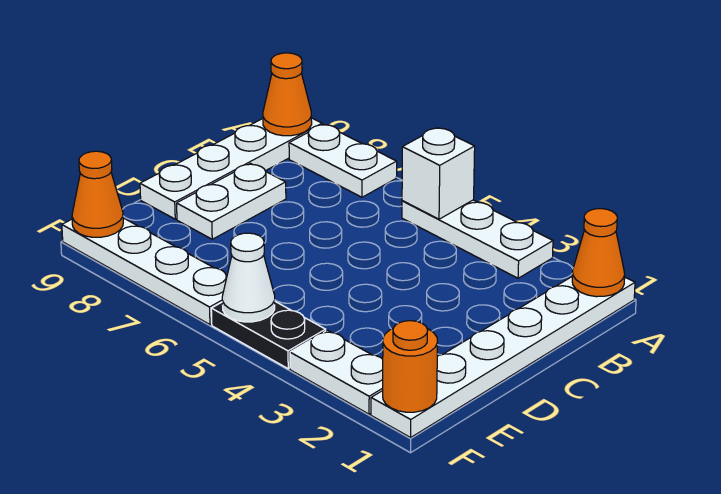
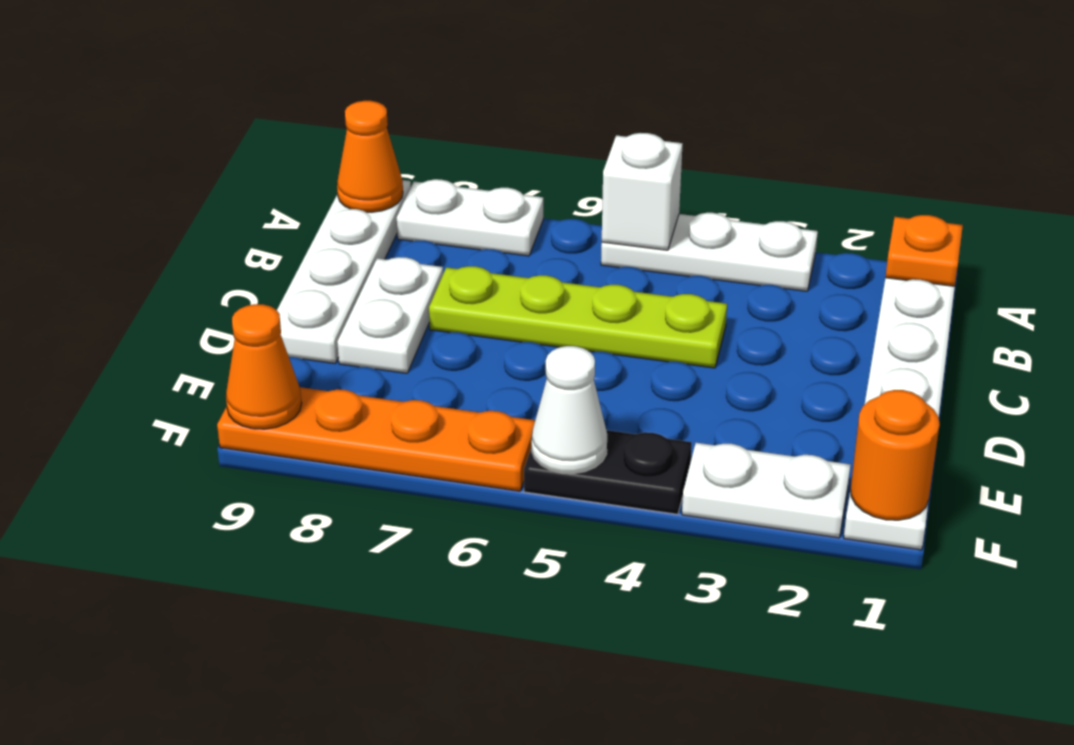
orange 1x1 cone [572,209,625,297] -> orange 1x1 plate [885,215,963,286]
none -> lime 1x4 plate [429,266,727,368]
white 1x4 plate [62,218,227,325] -> orange 1x4 plate [217,387,535,491]

